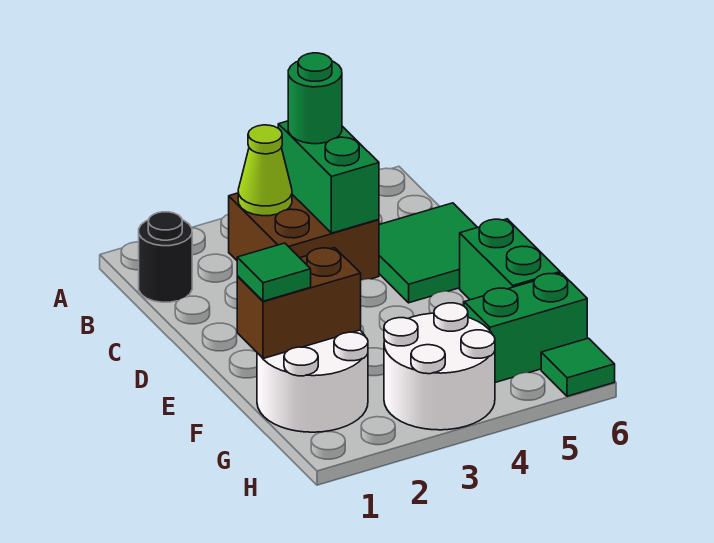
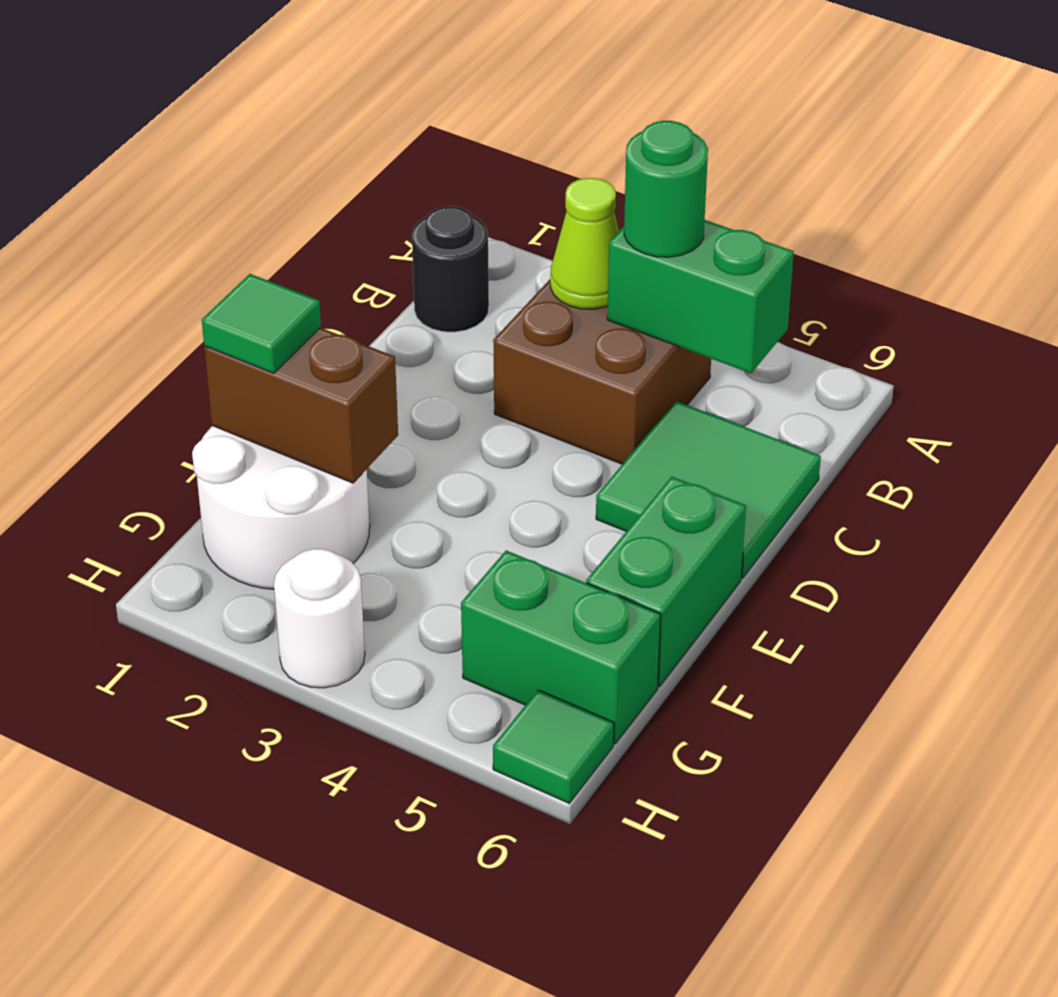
green 1x2 brick [278,121,379,233] -> green 1x2 brick turned to [607,220,794,373]
white 2x2 round brick [384,303,495,430] -> white 1x1 round brick [274,549,365,688]

